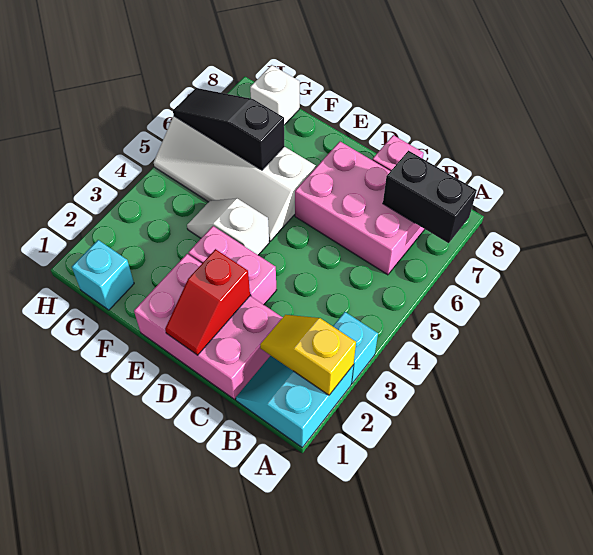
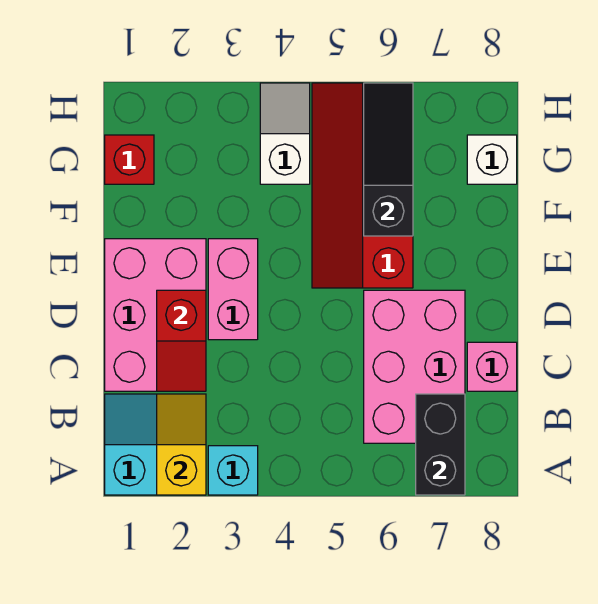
red 1x2 slope [165,249,250,355] -> red 1x2 slope turned to [157,290,206,391]
white 1x2 slope [187,198,269,255] -> white 1x2 slope moved to [260,83,310,184]
white 2x4 slope [154,116,316,241] -> red 2x4 slope [312,83,413,288]
cyan 1x1 brick [72,240,134,310] -> red 1x1 brick [105,135,154,184]

